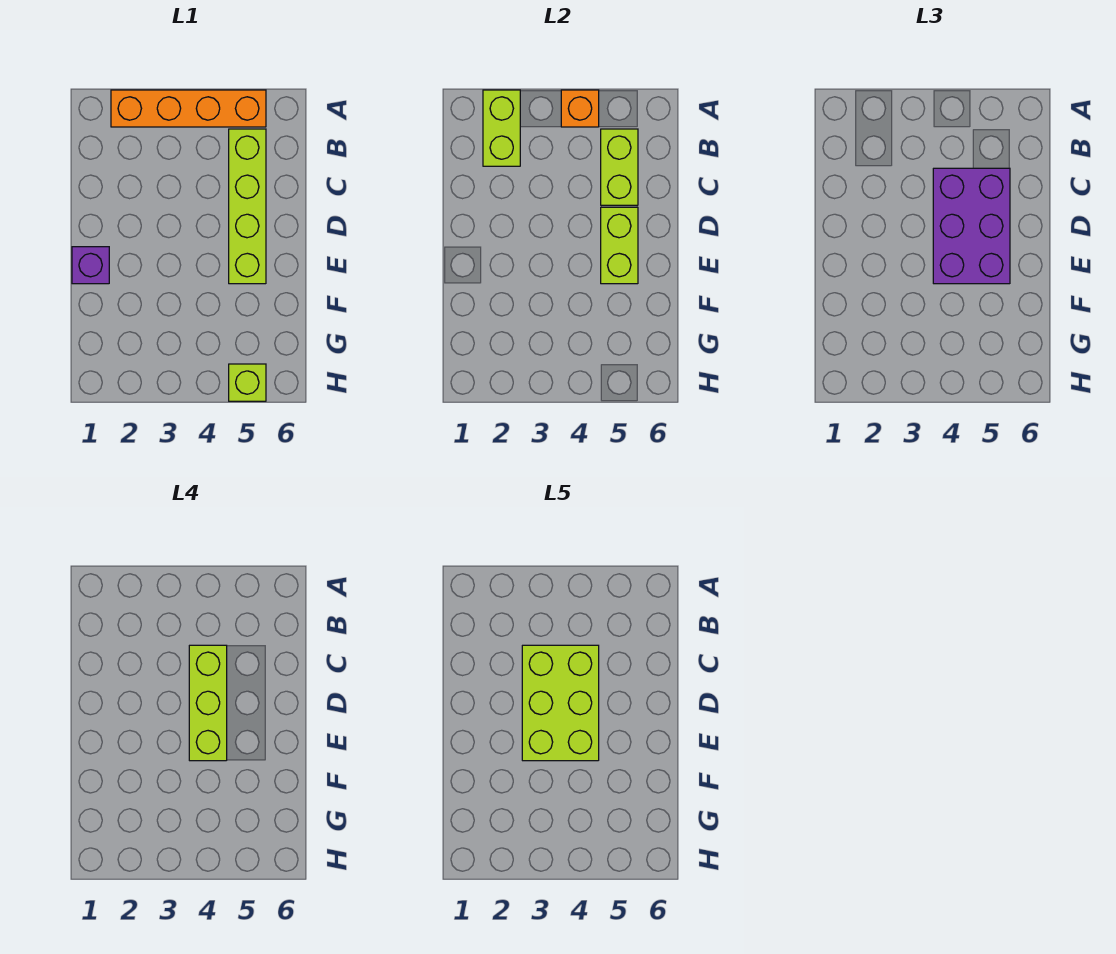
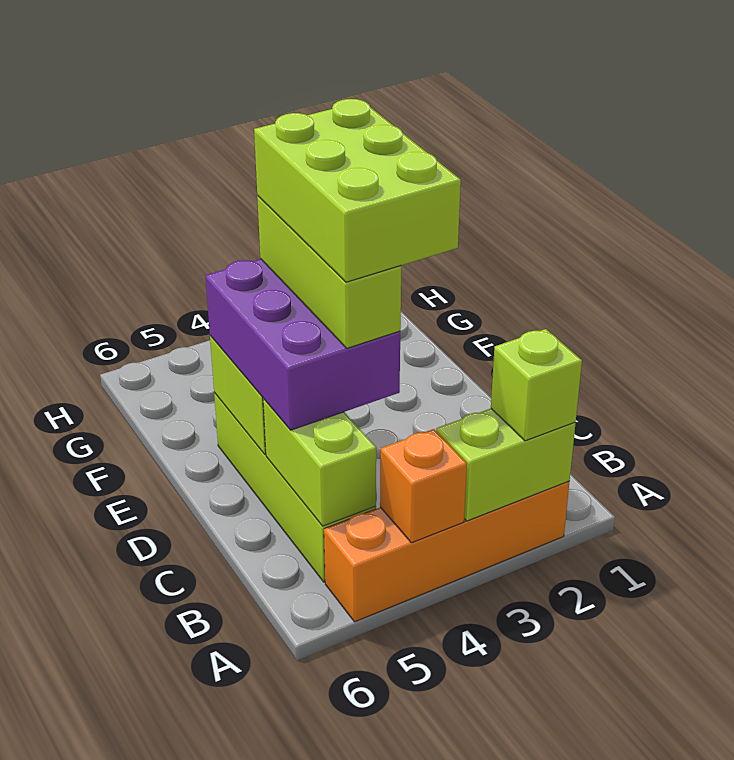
lime 1x2 brick [483,90,520,166] -> lime 1x2 brick turned to [436,409,576,521]
purple 1x1 brick [72,247,109,284] -> none
lime 1x1 brick [229,364,266,401] -> lime 1x1 brick moved to [491,329,582,441]

